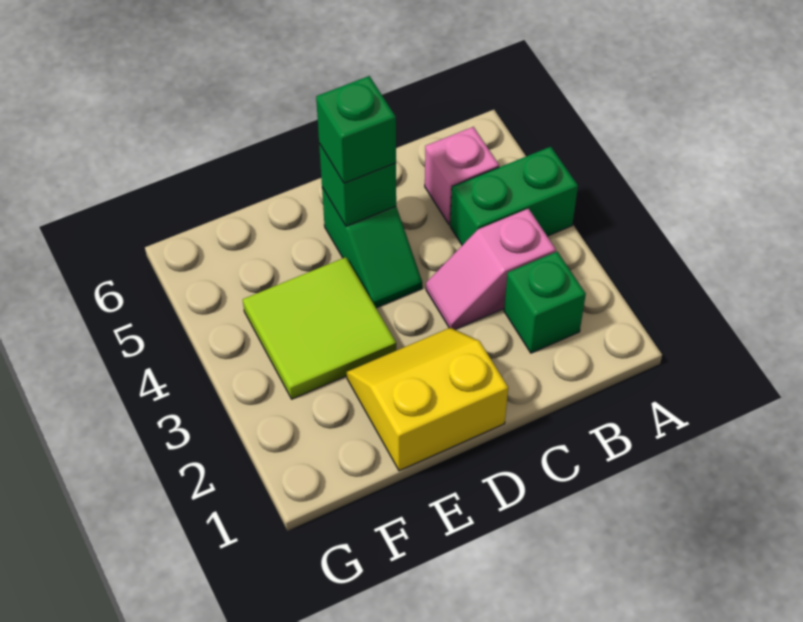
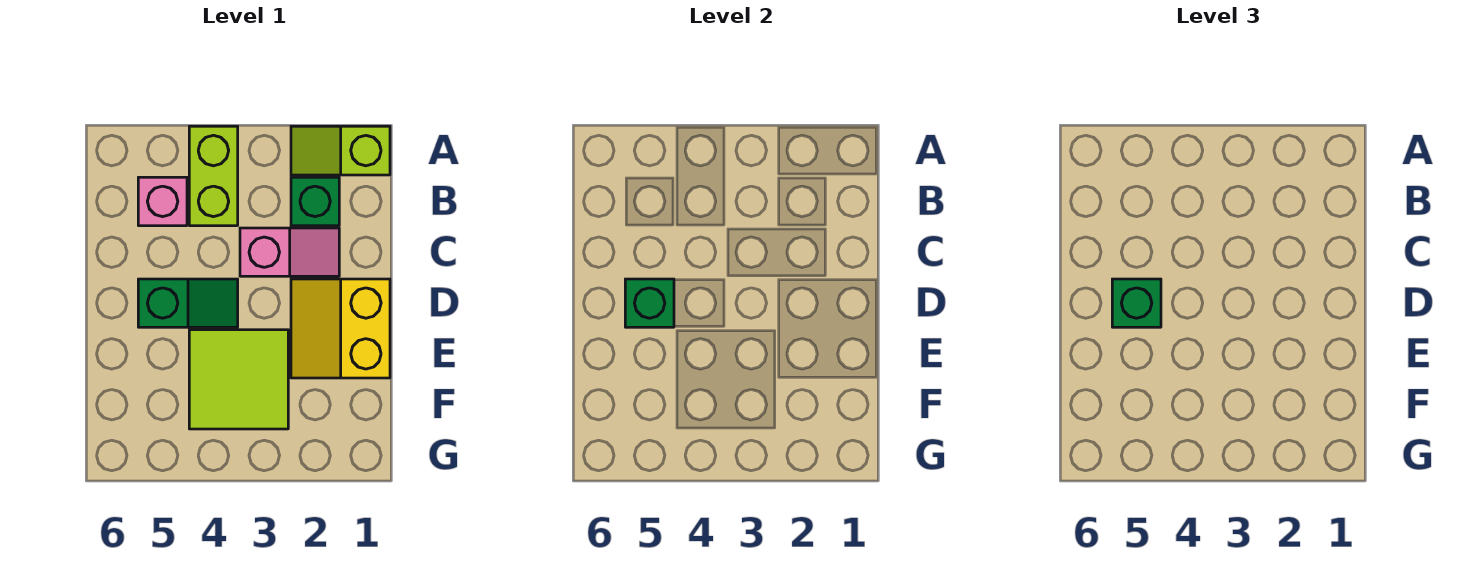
none -> lime 1x2 slope [291,126,390,175]
green 1x2 brick [450,147,578,245] -> lime 1x2 brick [189,126,238,226]
pink 1x2 slope [426,209,556,329] -> pink 1x2 slope turned to [240,228,339,276]

